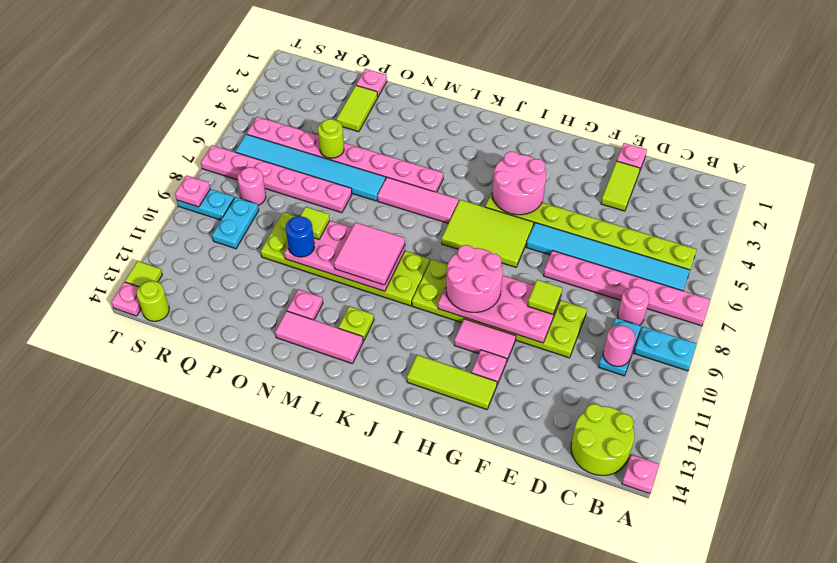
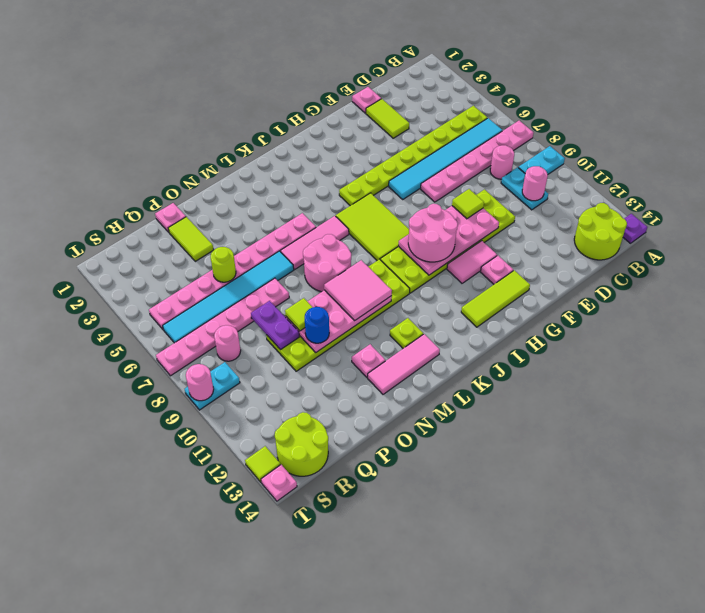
pink 1x1 plate [622,455,659,494] -> purple 1x1 plate [623,214,647,243]
pink 2x2 round brick [492,151,546,215] -> pink 2x2 round brick moved to [303,234,351,292]
lime 2x3 tile [442,200,534,267] -> lime 2x3 tile turned to [336,193,409,260]
none -> purple 1x2 plate [251,301,299,350]
cyan 1x2 plate [212,197,259,249] -> none
lime 1x1 round brick [137,281,169,321] -> lime 2x2 round brick [275,412,328,476]
pink 1x1 plate [175,176,210,207] -> pink 1x1 round brick [186,364,214,401]

